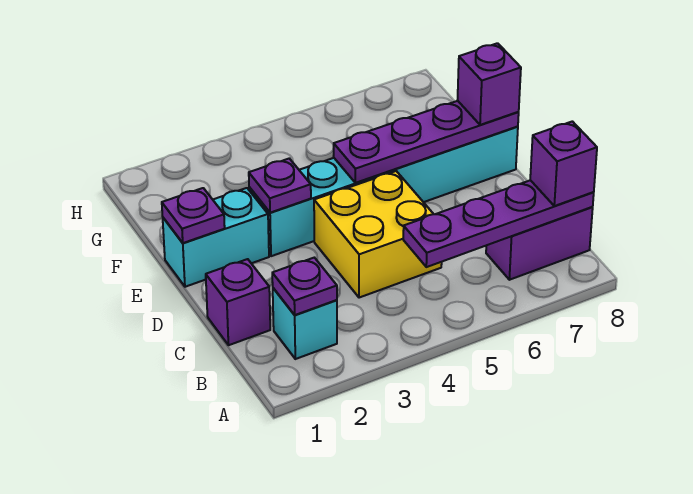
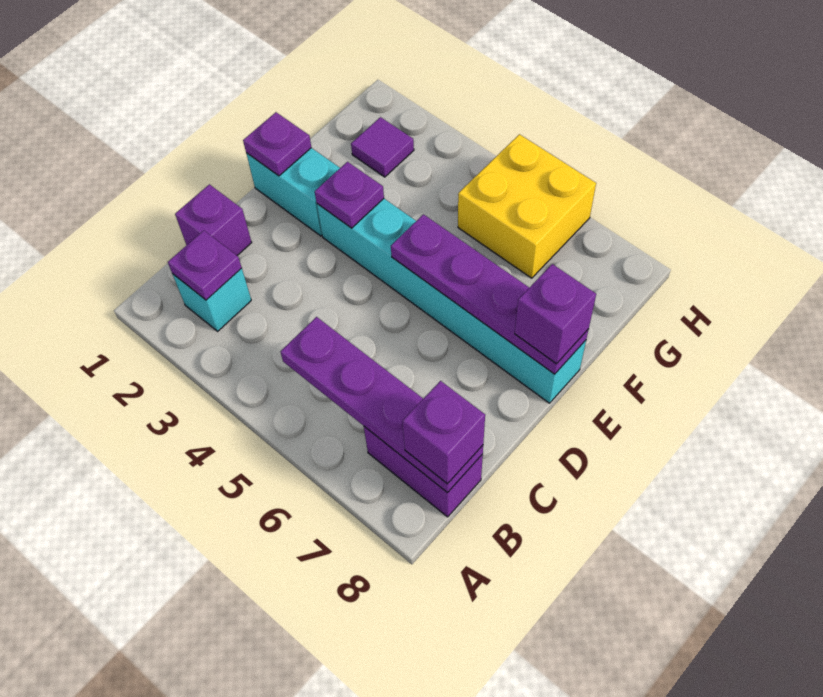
yellow 2x2 brick [314,171,442,298] -> yellow 2x2 brick moved to [458,134,596,278]
none -> purple 1x1 tile [351,117,414,177]

